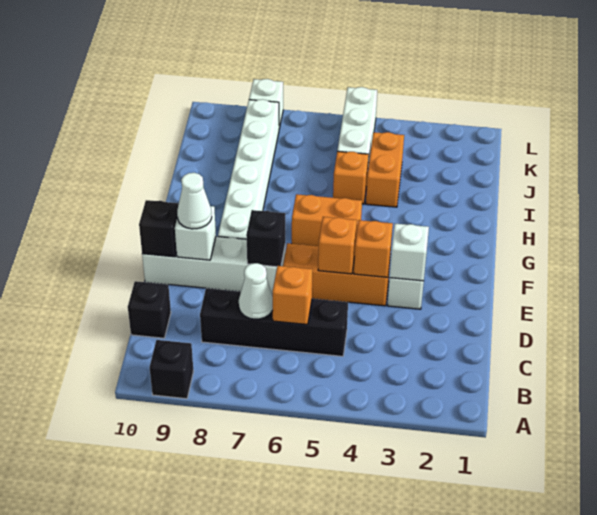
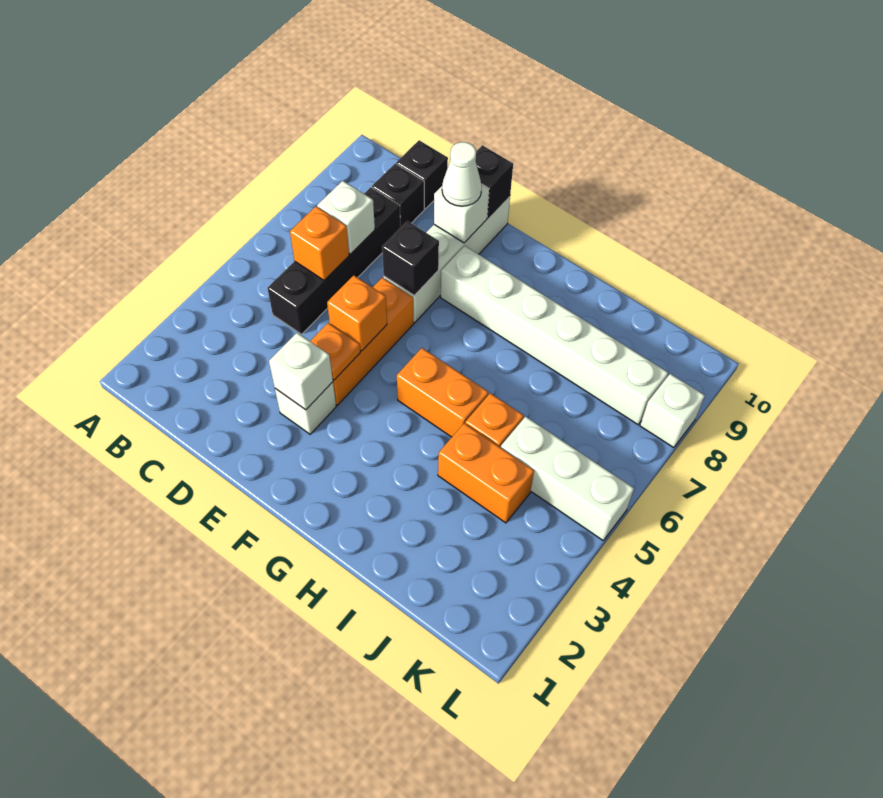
black 1x1 brick [150,340,193,399] -> black 1x1 brick moved to [372,164,424,228]
white 1x1 cone [239,263,273,319] -> white 1x1 brick [317,181,375,254]
orange 1x1 brick [354,220,393,277] -> orange 1x1 plate [310,323,360,380]
orange 1x2 brick [292,194,362,246] -> orange 1x2 brick turned to [397,348,489,437]

